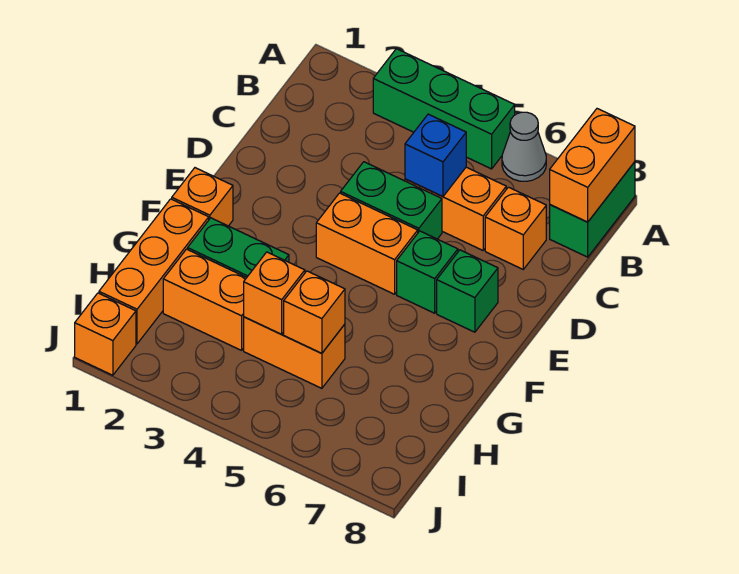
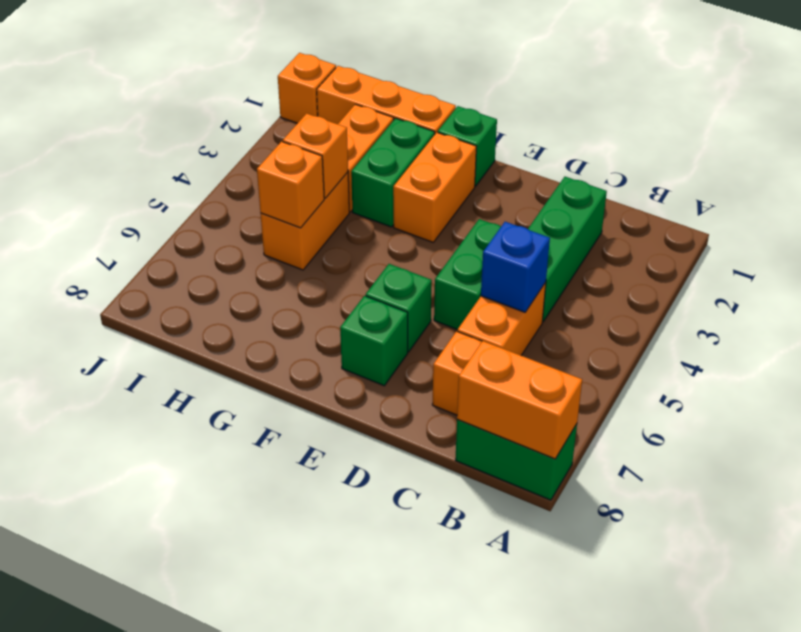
green 1x3 brick [373,49,515,169] -> green 1x3 brick moved to [528,177,607,322]
grey 1x1 cone [502,112,546,181] -> none
orange 1x2 brick [316,193,418,294] -> orange 1x2 brick moved to [393,132,477,242]
orange 1x1 brick [172,168,233,226] -> green 1x1 brick [438,106,497,186]

